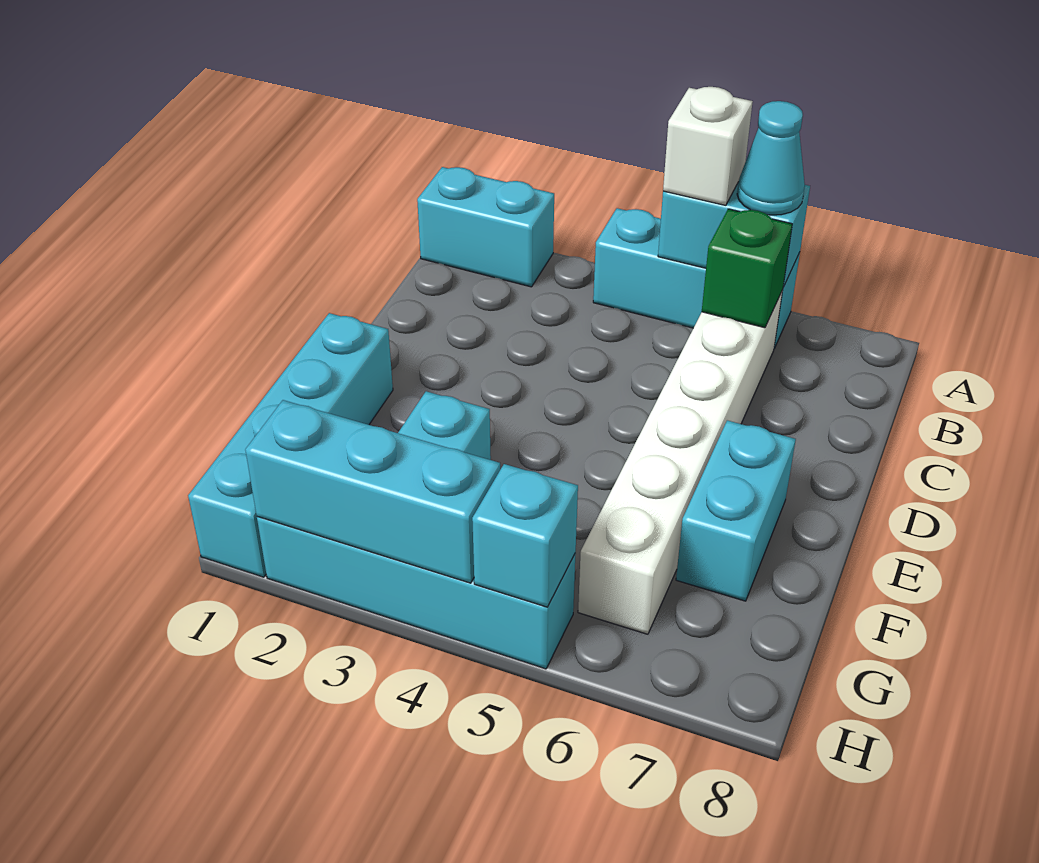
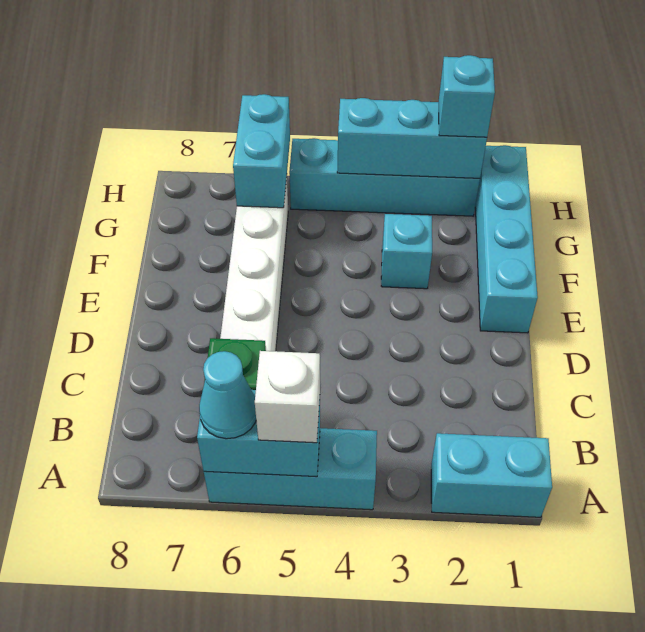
cyan 1x2 brick [676,420,796,601] -> cyan 1x2 brick moved to [233,94,290,208]
cyan 1x1 brick [472,464,578,607] -> cyan 1x1 brick moved to [439,55,495,137]

